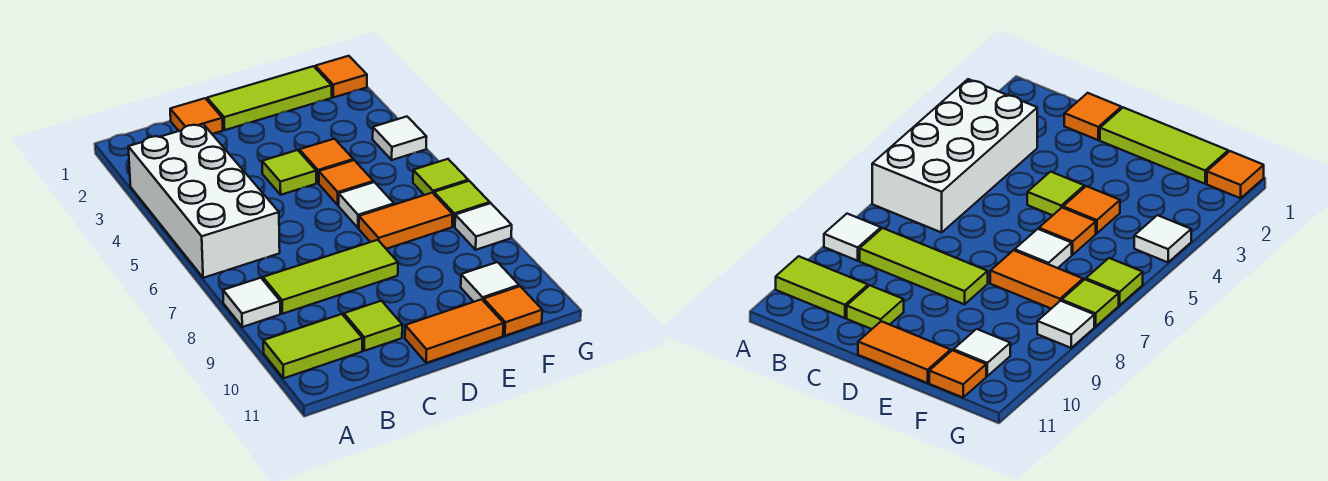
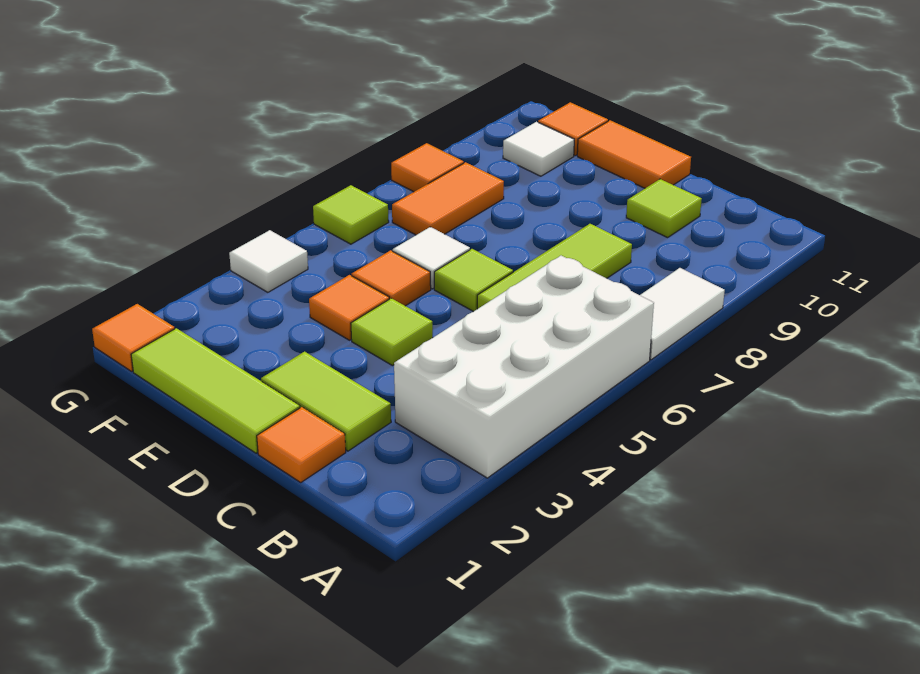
white 1x1 tile [223,278,280,327] -> white 1x2 tile [640,268,725,360]
lime 1x2 tile [263,314,362,378] -> lime 1x2 tile moved to [261,352,391,451]
lime 1x3 tile [263,240,398,314] -> lime 1x3 tile turned to [477,224,632,309]
orange 1x2 tile [359,193,453,249] -> orange 1x2 tile turned to [392,162,504,235]
lime 1x1 tile [434,181,490,227] -> lime 1x1 tile moved to [434,249,513,312]
white 1x1 tile [455,203,512,250] -> orange 1x1 tile [391,143,464,192]

